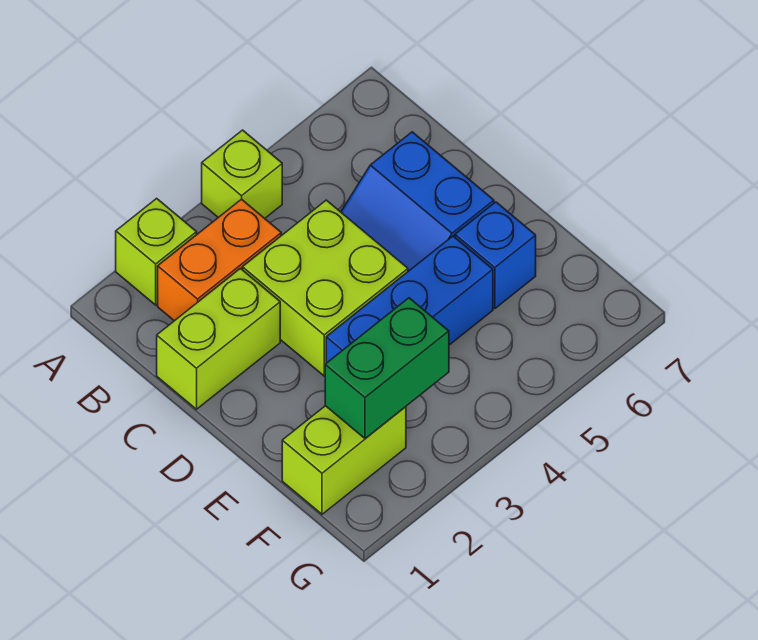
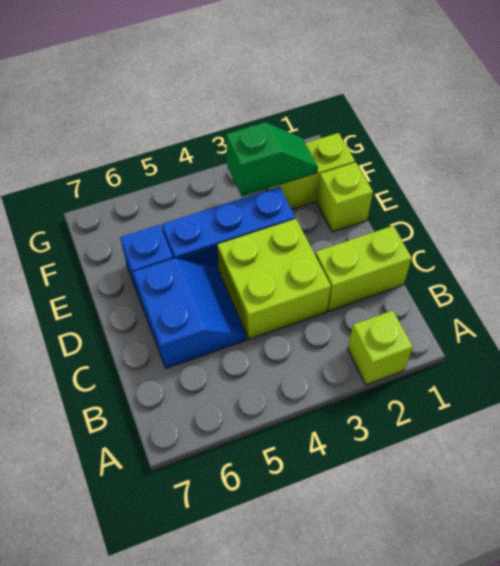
lime 1x1 brick [202,130,282,218] -> lime 1x1 brick moved to [317,162,373,232]
orange 1x2 brick [158,199,281,321] -> none
green 1x2 brick [325,298,449,438] -> green 1x2 slope [226,122,318,196]

